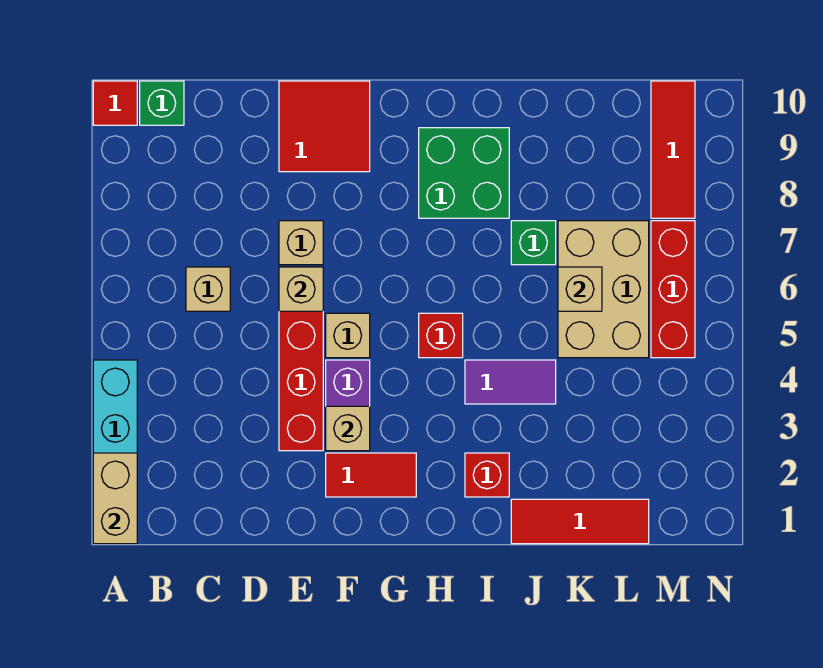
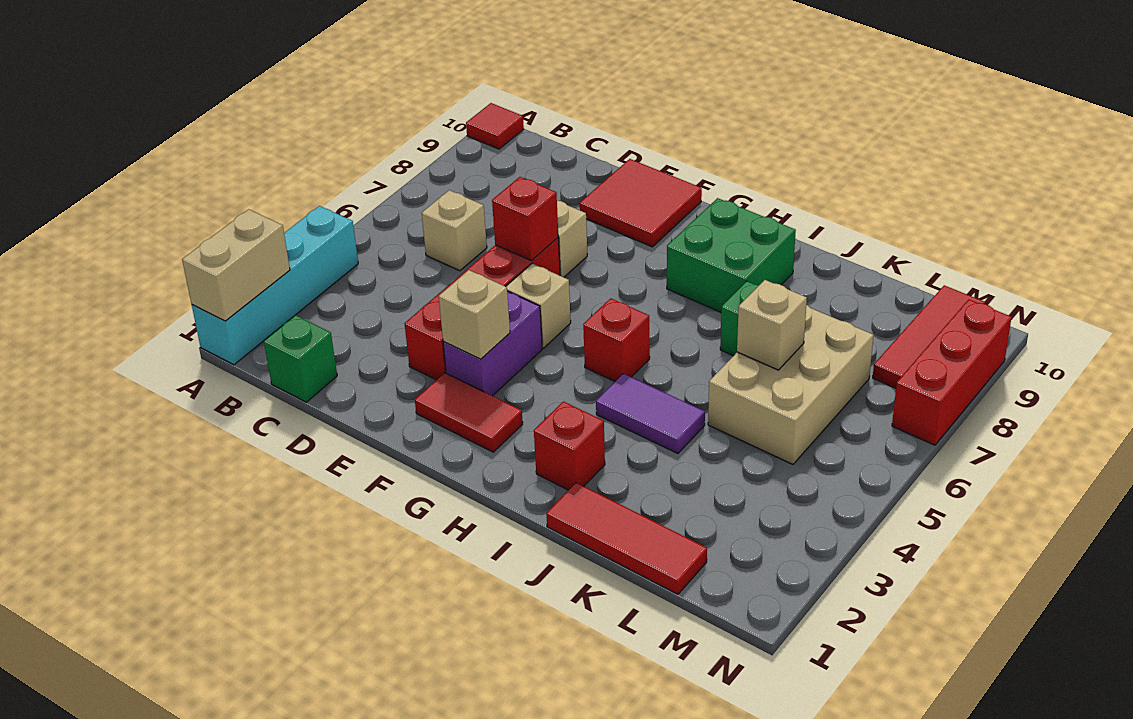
green 1x1 brick [140,81,184,125] -> green 1x1 brick moved to [264,315,337,402]
tan 1x1 brick [279,267,323,311] -> red 1x1 brick [492,177,558,260]
red 1x3 brick [651,221,695,358] -> red 1x3 brick moved to [892,300,1012,445]

